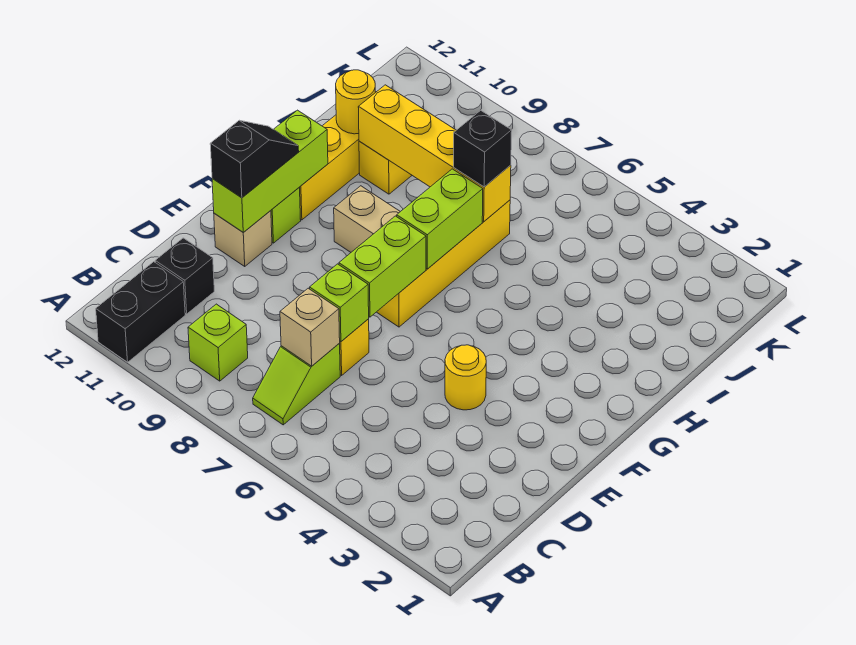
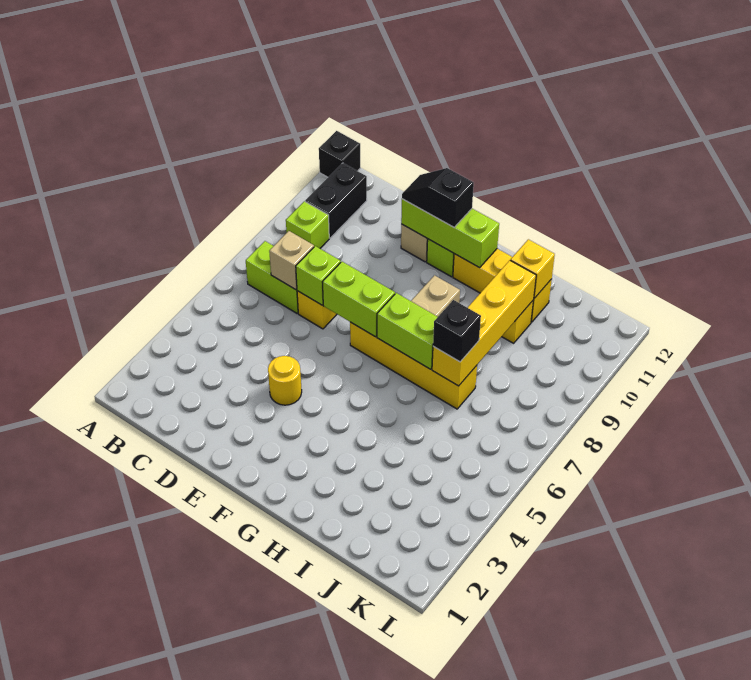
black 1x2 brick [96,262,185,362] -> black 1x2 brick turned to [305,163,367,238]
lime 1x2 slope [253,344,340,425] -> lime 1x2 brick [246,241,298,313]
black 1x1 brick [155,238,214,314] -> black 1x1 brick moved to [319,131,360,177]
black 1x2 slope [210,120,299,198] -> black 1x2 slope turned to [402,168,474,227]
yellow 1x1 round brick [336,70,376,134] -> yellow 1x1 brick [510,239,555,298]

